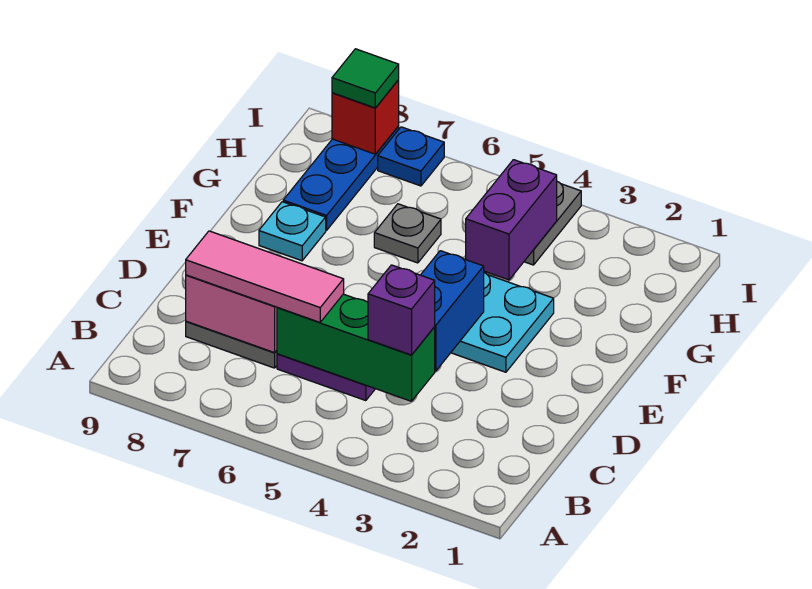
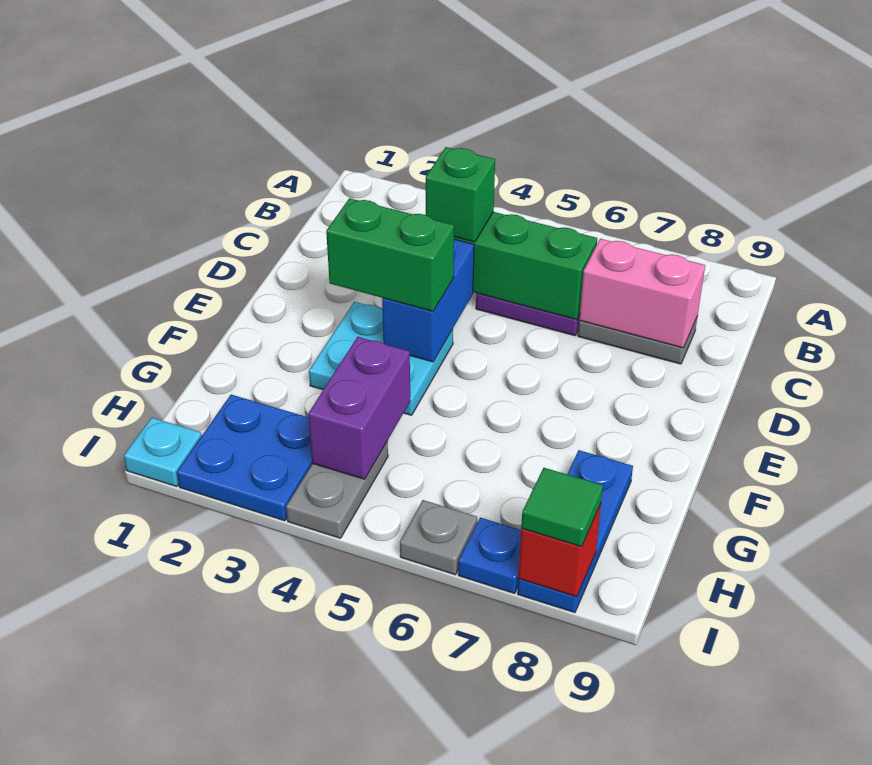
purple 1x1 brick [368,265,435,355] -> green 1x1 brick [426,147,495,242]
pink 1x3 tile [186,231,344,322] -> none
none -> green 1x2 brick [326,198,454,311]
cyan 1x1 plate [259,202,326,261] -> cyan 1x1 plate moved to [124,418,202,487]
grey 1x1 plate [374,204,441,263] -> grey 1x1 plate moved to [400,500,477,575]
none -> blue 2x2 plate [177,395,313,521]

